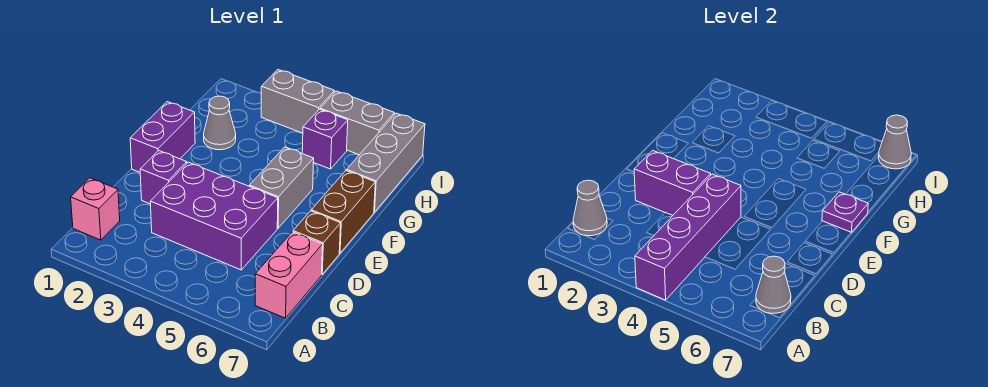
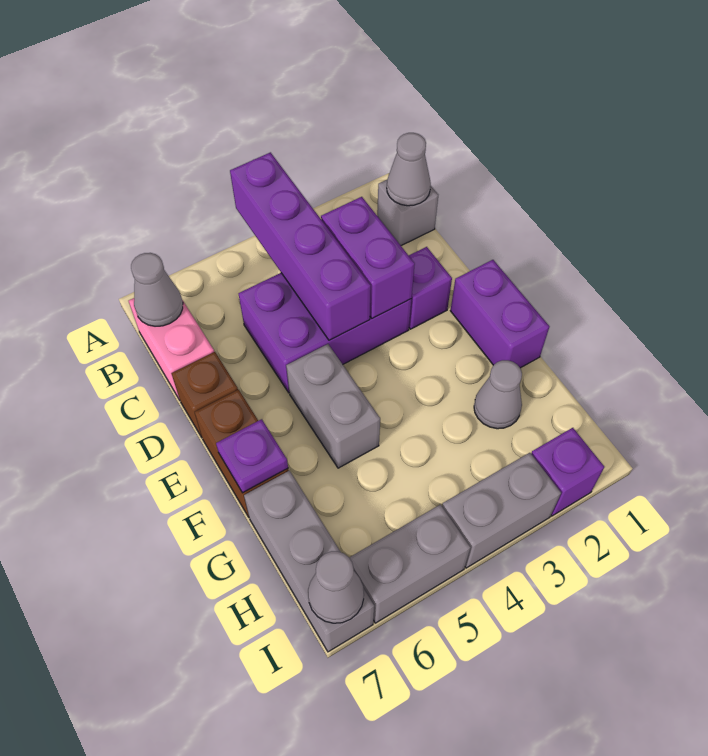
pink 1x1 brick [71,178,120,240] -> grey 1x1 brick [377,180,438,246]
purple 1x2 brick [634,150,711,215] -> purple 1x2 brick turned to [321,197,415,319]
purple 1x1 brick [302,109,348,169] -> purple 1x1 brick moved to [531,428,604,516]

